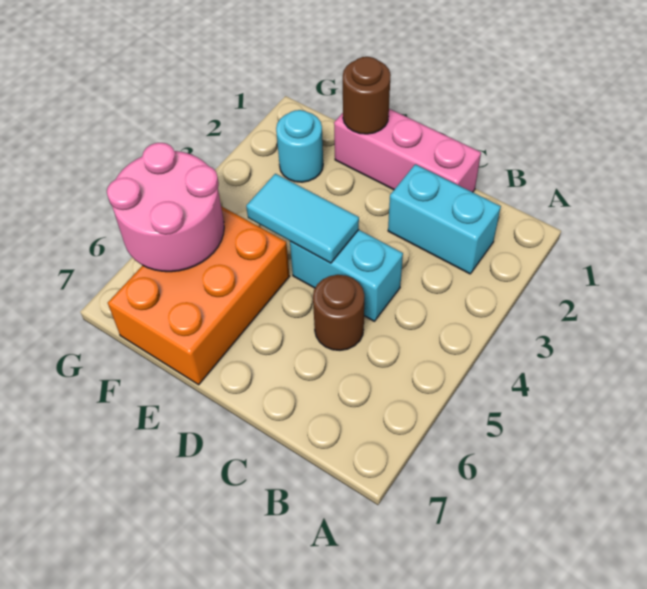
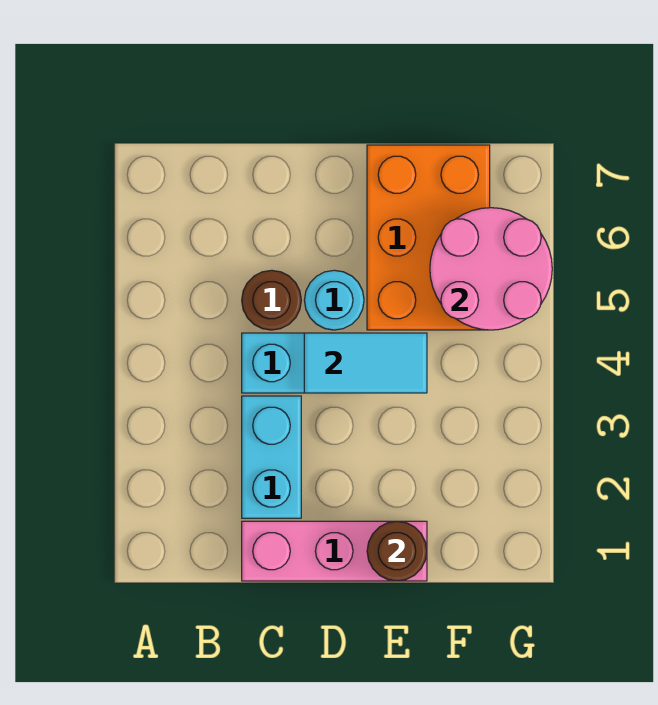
cyan 1x2 brick [388,164,501,274] -> cyan 1x2 brick turned to [242,396,301,518]
cyan 1x1 round brick [276,110,323,182] -> cyan 1x1 round brick moved to [304,270,364,330]

